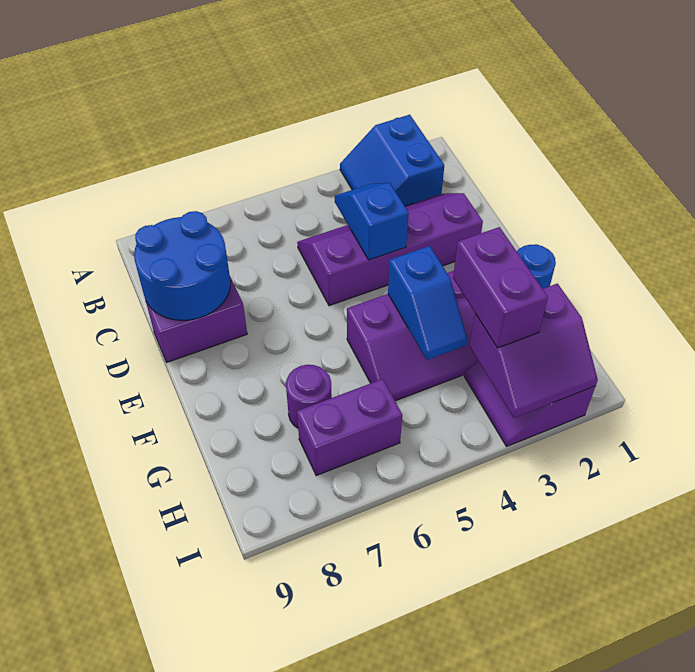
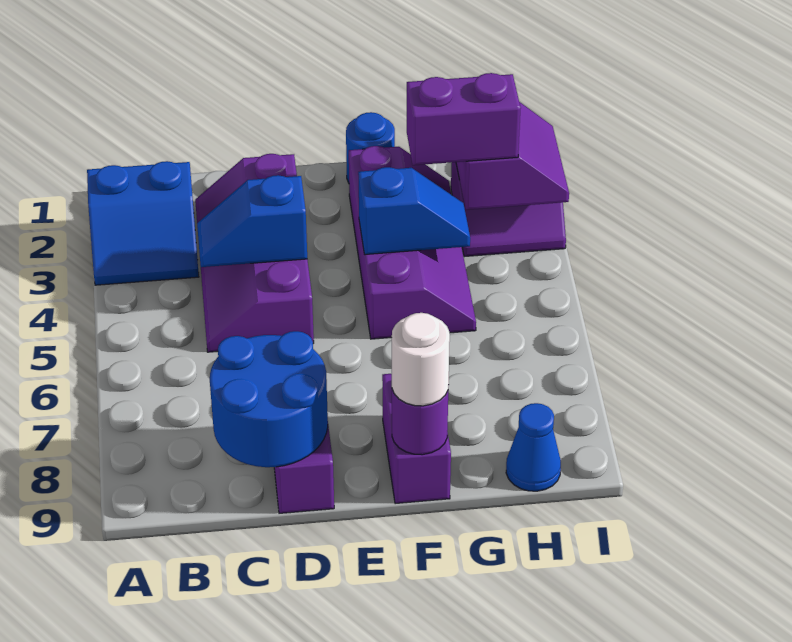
none -> white 1x1 round brick [392,313,450,406]
purple 1x1 round brick [286,365,332,428] -> purple 1x1 round brick moved to [392,385,449,455]
purple 1x2 brick [297,379,402,476] -> purple 1x2 brick moved to [382,374,451,504]
none -> blue 1x1 cone [506,403,561,491]

